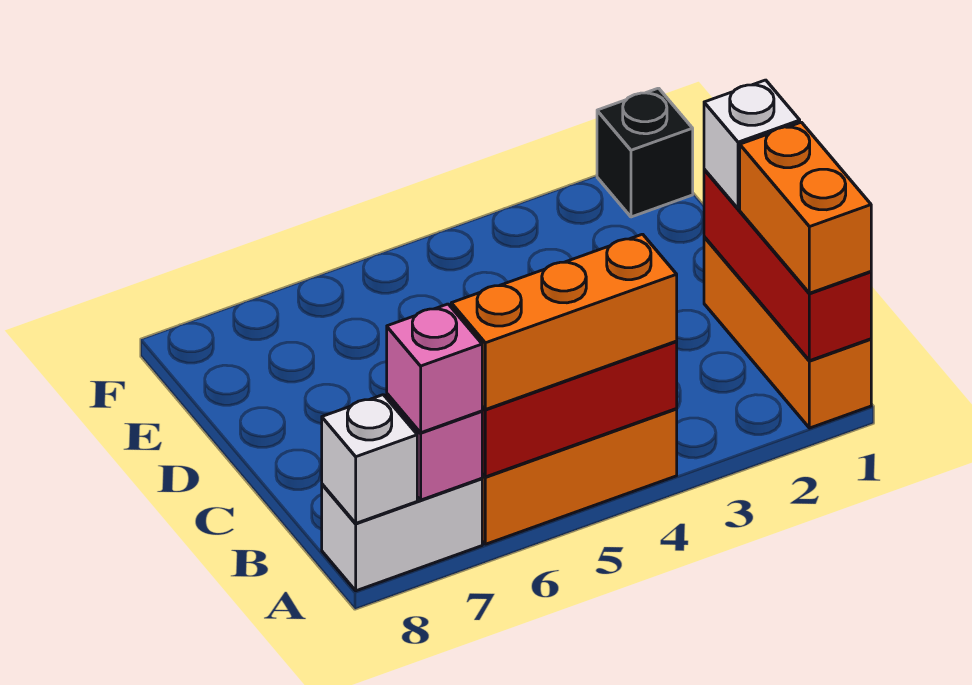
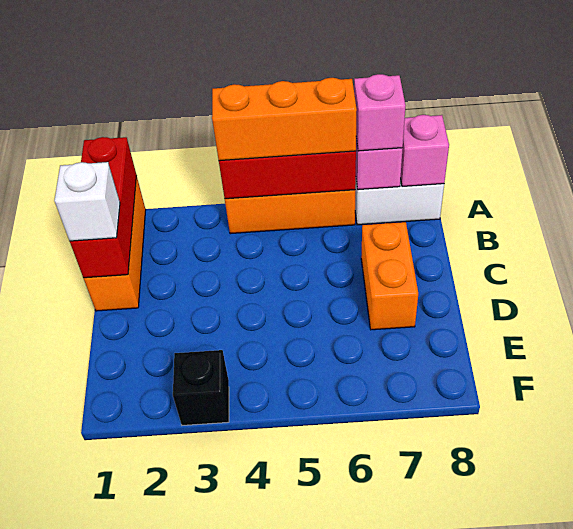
orange 1x2 brick [740,122,871,293] -> orange 1x2 brick moved to [361,222,418,330]
white 1x1 brick [322,395,417,523] -> pink 1x1 brick [401,115,449,187]
black 1x1 brick [597,88,693,217] -> black 1x1 brick moved to [173,350,229,425]

